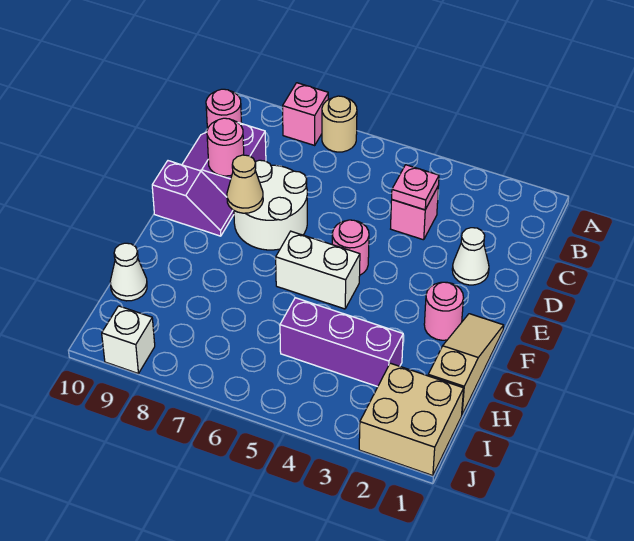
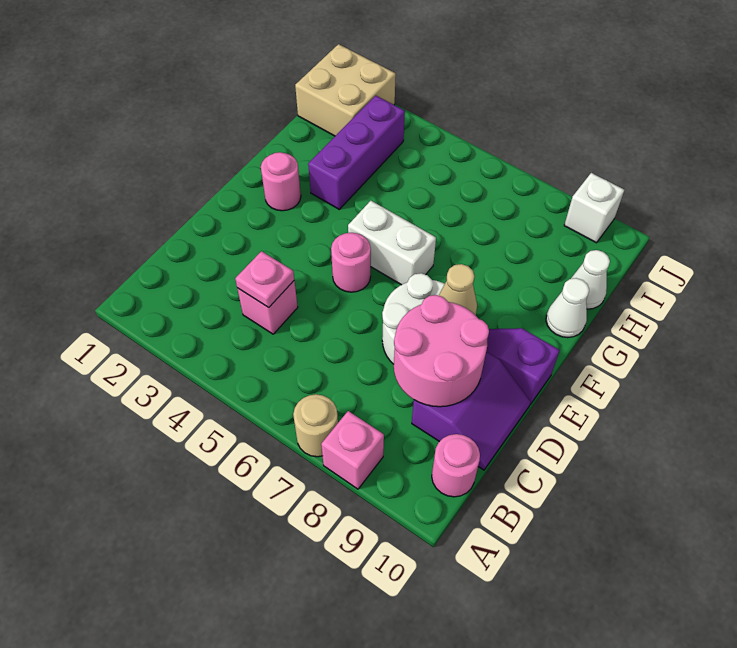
white 1x1 cone [452,228,489,285] -> white 1x1 cone moved to [546,278,589,338]
pink 1x1 round brick [207,118,244,176] -> pink 2x2 round brick [394,295,489,407]
tan 1x3 slope [428,314,504,414] -> none
purple 1x3 brick [280,298,403,387] -> purple 1x3 brick turned to [308,96,405,209]

